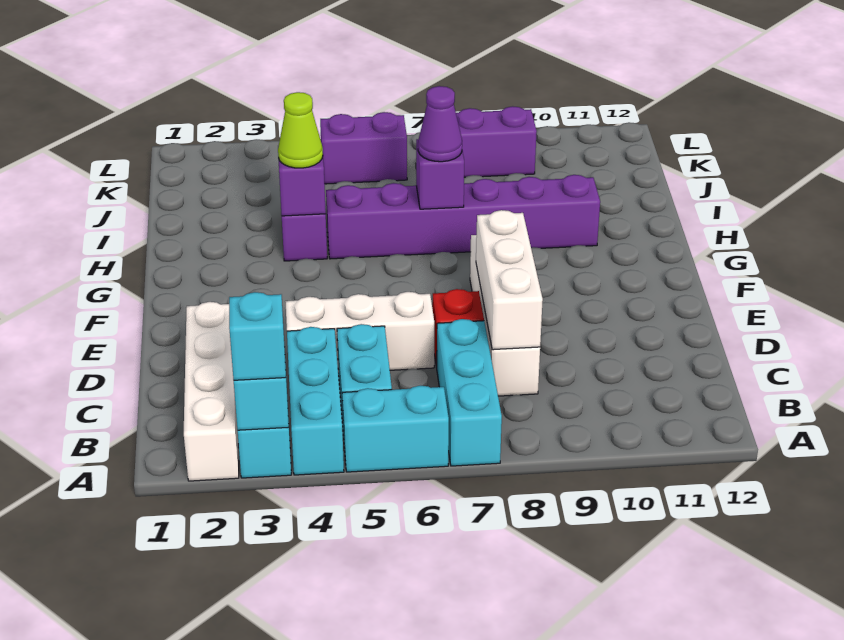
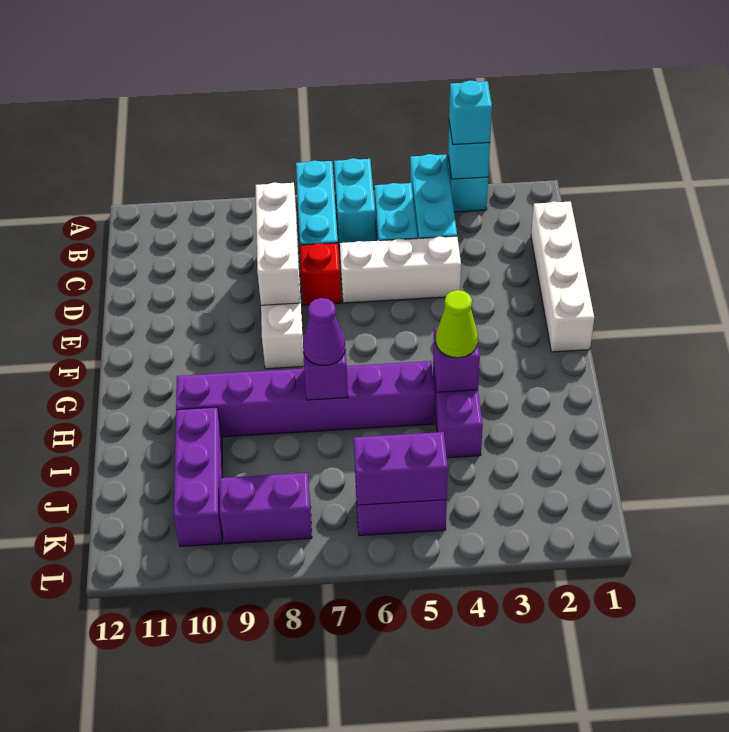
white 1x4 brick [184,302,239,481] -> white 1x4 brick moved to [531,201,594,352]
cyan 1x2 brick [342,386,449,472] -> cyan 1x2 brick turned to [334,158,376,246]
none -> purple 1x3 brick [174,407,222,546]
none -> purple 1x2 brick [354,432,448,505]

